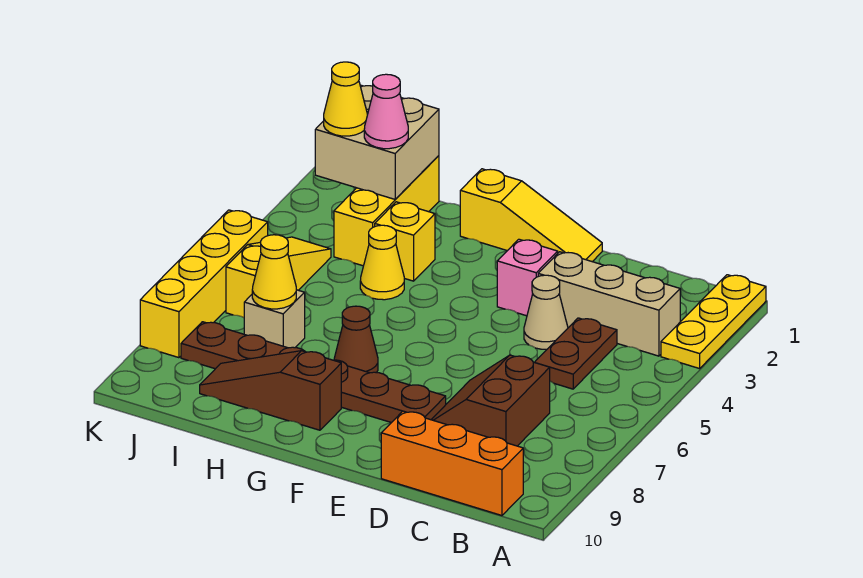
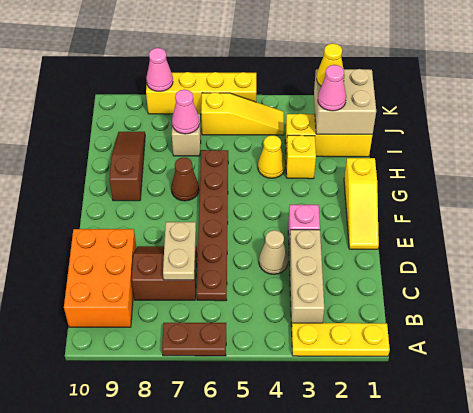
orange 1x3 brick [381,411,523,515] -> orange 2x3 brick [64,229,136,327]
brown 1x2 plate [535,318,617,389] -> brown 1x2 plate moved to [162,323,226,356]
none -> tan 1x2 plate [163,222,196,280]
brown 1x6 plate [181,322,446,423] -> brown 1x6 plate moved to [197,150,228,301]
yellow 1x1 cone [252,235,296,309] -> pink 1x1 cone [172,90,199,134]
none -> pink 1x1 cone [146,48,173,91]

